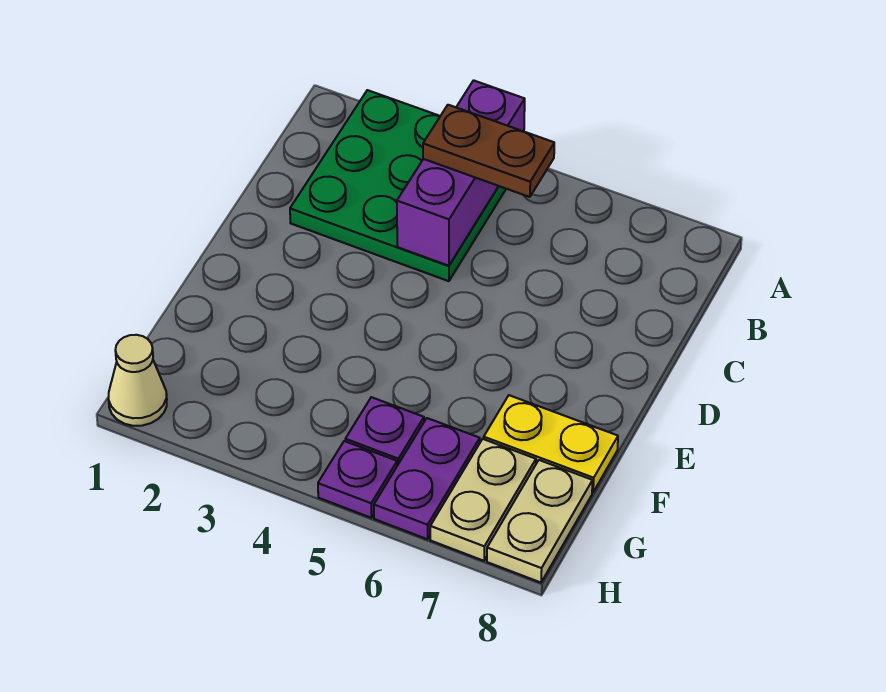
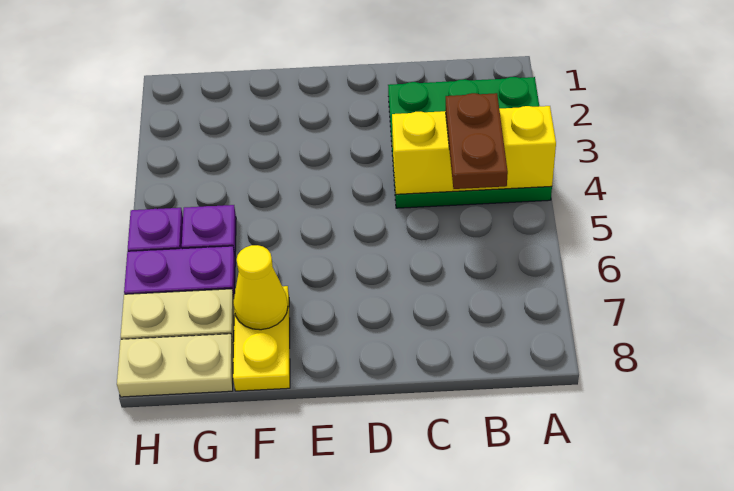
purple 1x3 brick [397,80,525,266] -> yellow 1x3 brick [392,106,556,194]
none -> yellow 1x1 cone [233,245,288,330]
tan 1x1 cone [109,335,167,426] -> none

